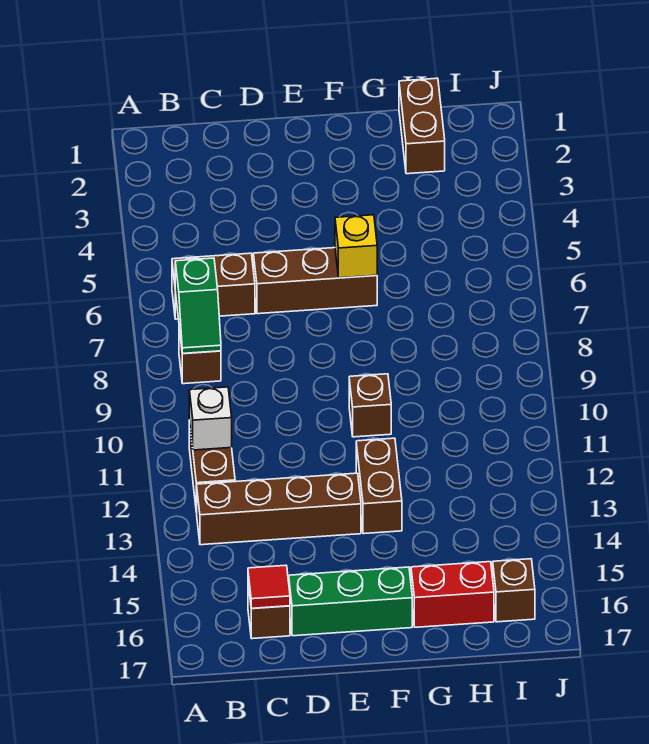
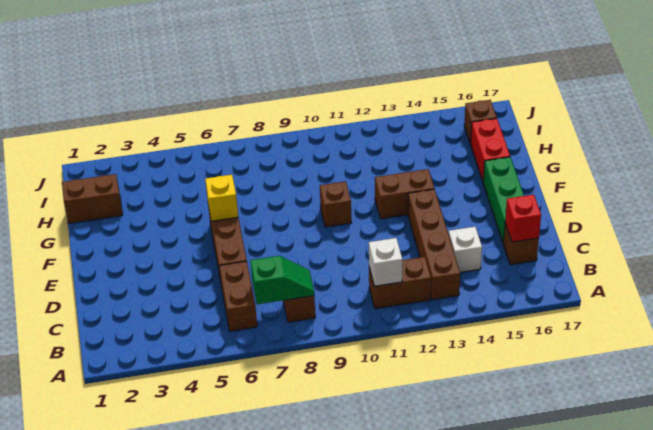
none -> white 1x1 brick [449,227,482,272]
red 1x1 tile [248,565,290,608] -> red 1x1 brick [505,195,541,242]

